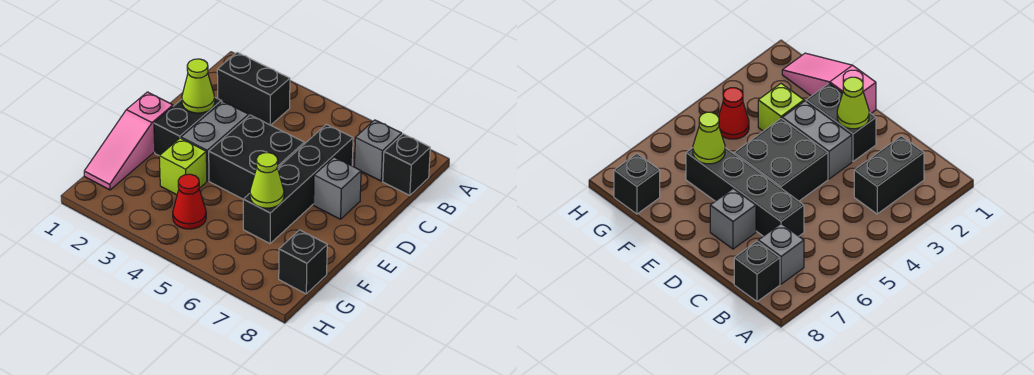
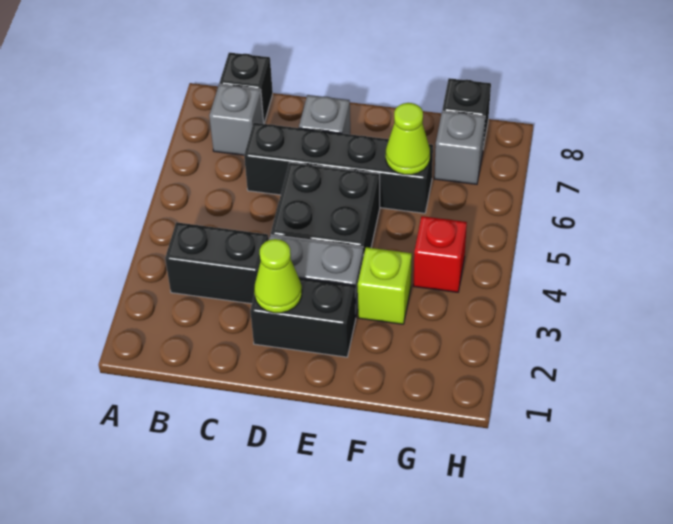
black 1x2 brick [217,52,290,125] -> black 1x2 brick turned to [165,222,268,304]
pink 1x3 slope [84,92,173,190] -> none
red 1x1 cone [173,174,206,229] -> red 1x1 brick [413,216,467,292]
none -> grey 1x1 brick [434,111,485,184]

